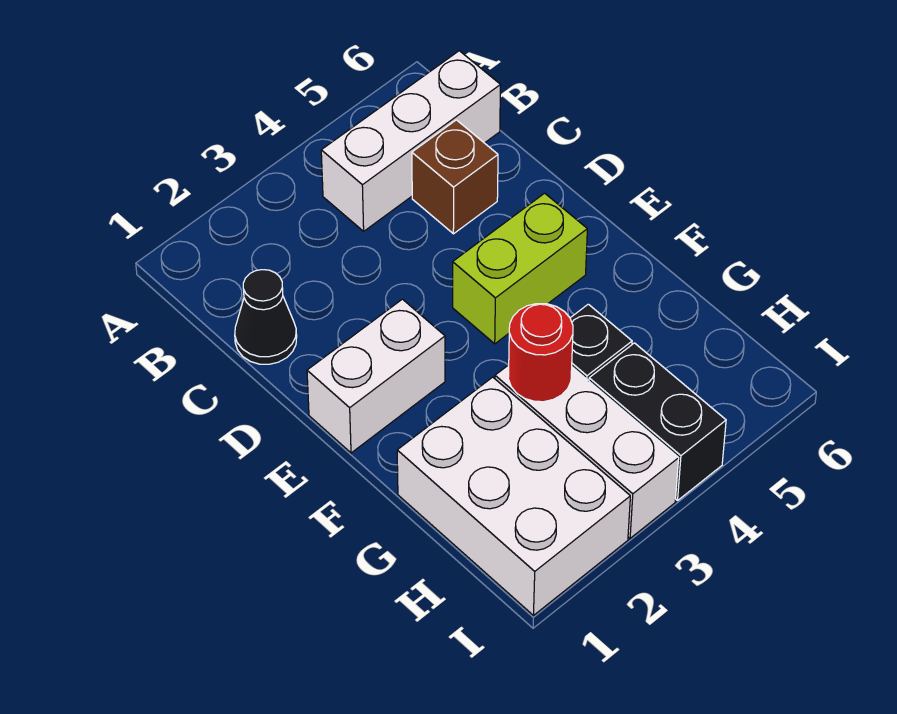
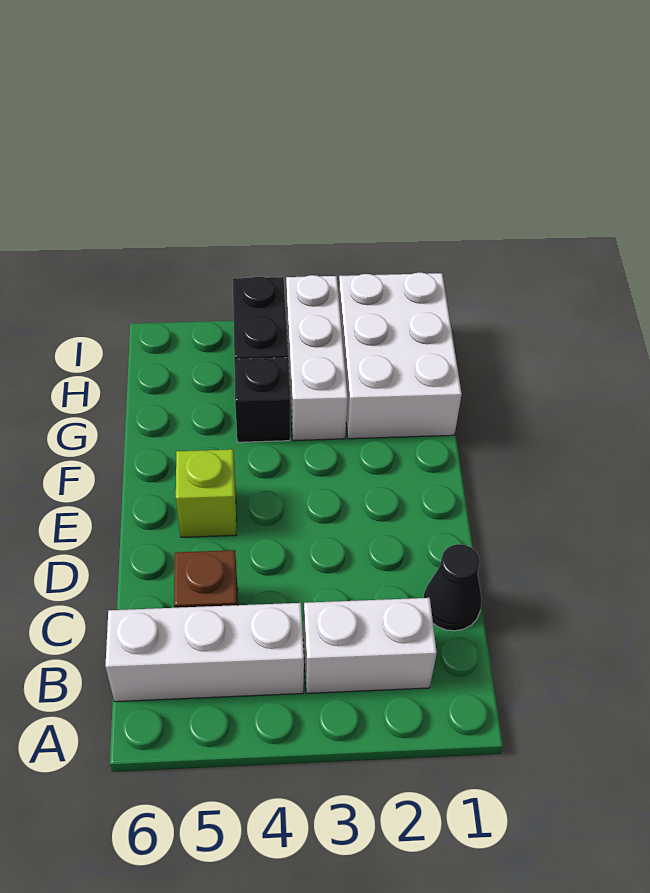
white 1x2 brick [307,299,445,453] -> white 1x2 brick moved to [303,598,437,693]
lime 1x2 brick [453,193,587,344] -> lime 1x1 brick [176,449,236,537]
red 1x1 round brick [508,304,573,402] -> none

